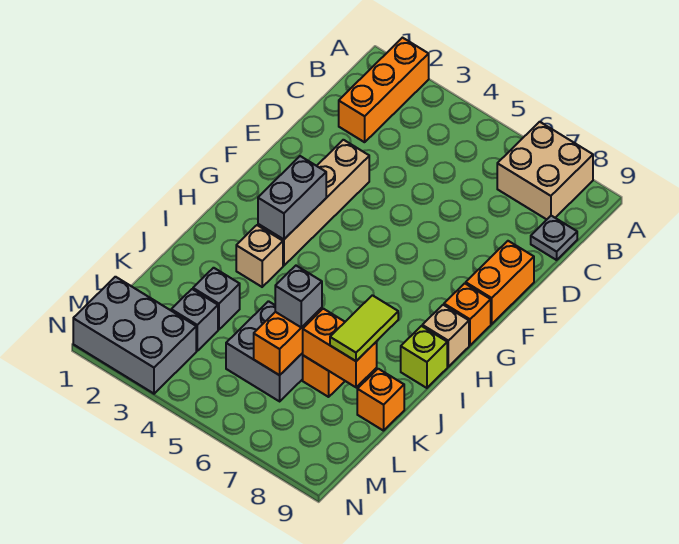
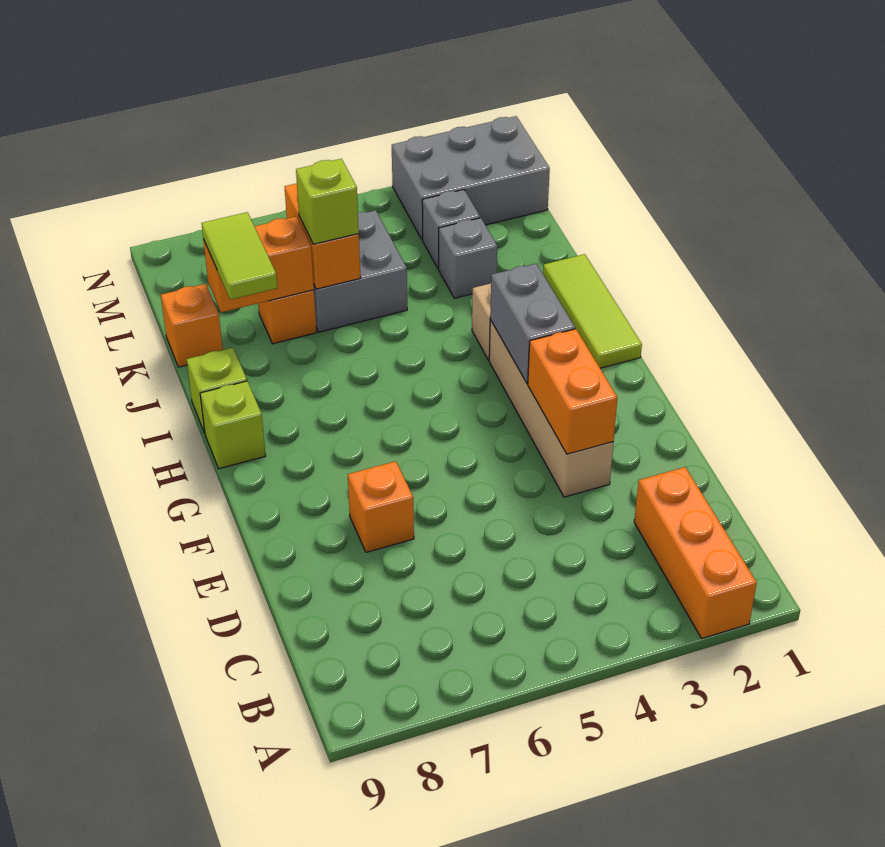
tan 2x2 brick [497,122,593,219] -> none
grey 1x1 plate [531,216,577,260] -> none
orange 1x2 brick [466,241,534,324] -> orange 1x2 brick moved to [528,329,617,454]
orange 1x1 brick [444,283,491,345] -> orange 1x1 brick moved to [348,461,414,552]
none -> lime 1x3 tile [543,254,642,368]
tan 1x1 brick [422,305,469,367] -> lime 1x1 brick [200,381,266,469]
grey 1x1 brick [275,266,322,327] -> lime 1x1 brick [296,159,359,244]

